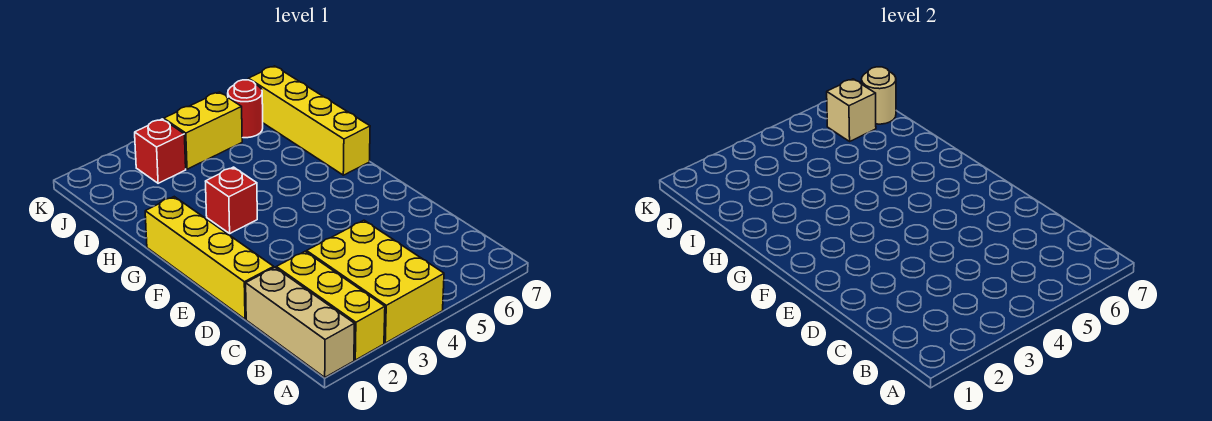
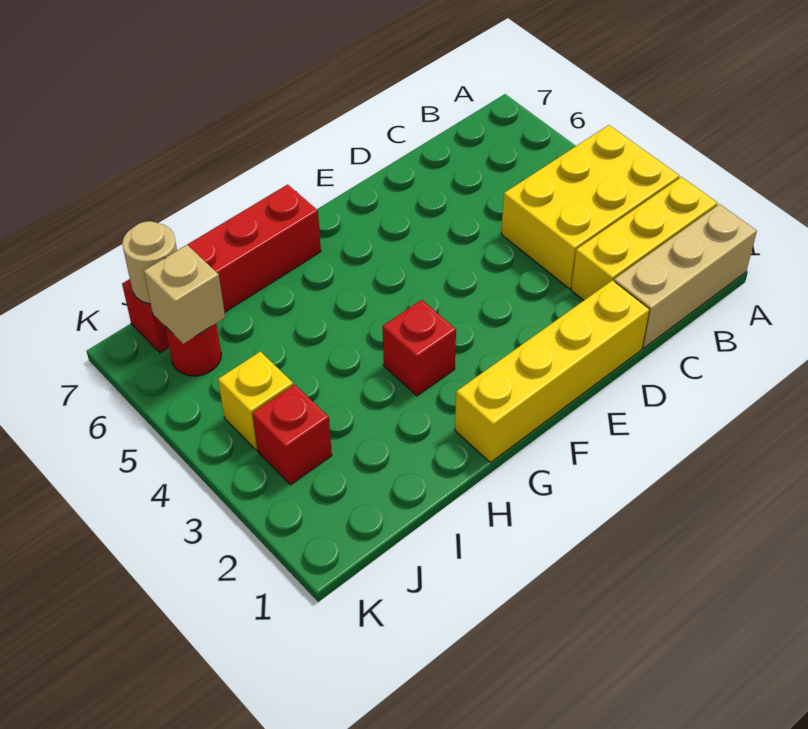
yellow 1x4 brick [248,66,370,175] -> red 1x4 brick [122,185,321,353]
yellow 1x2 brick [164,92,242,169] -> yellow 1x1 brick [218,351,293,450]

